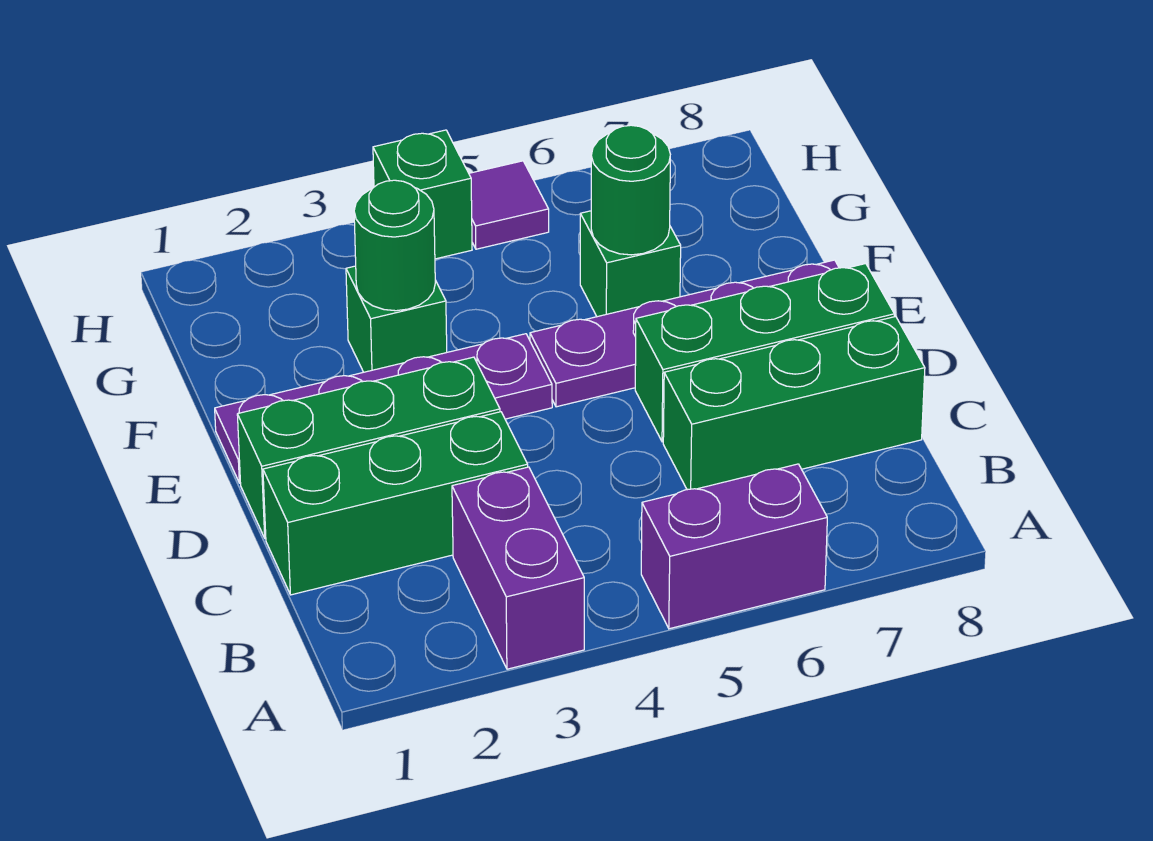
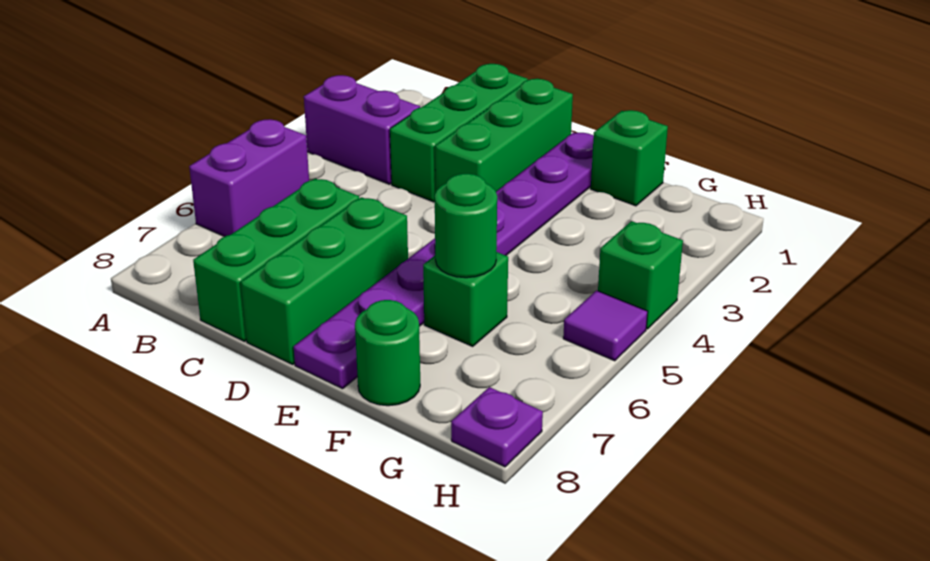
green 1x1 brick [346,266,447,372] -> green 1x1 brick moved to [591,110,668,206]
green 1x1 round brick [354,180,435,311] -> green 1x1 round brick moved to [355,300,420,406]
none -> purple 1x1 plate [451,387,543,467]

